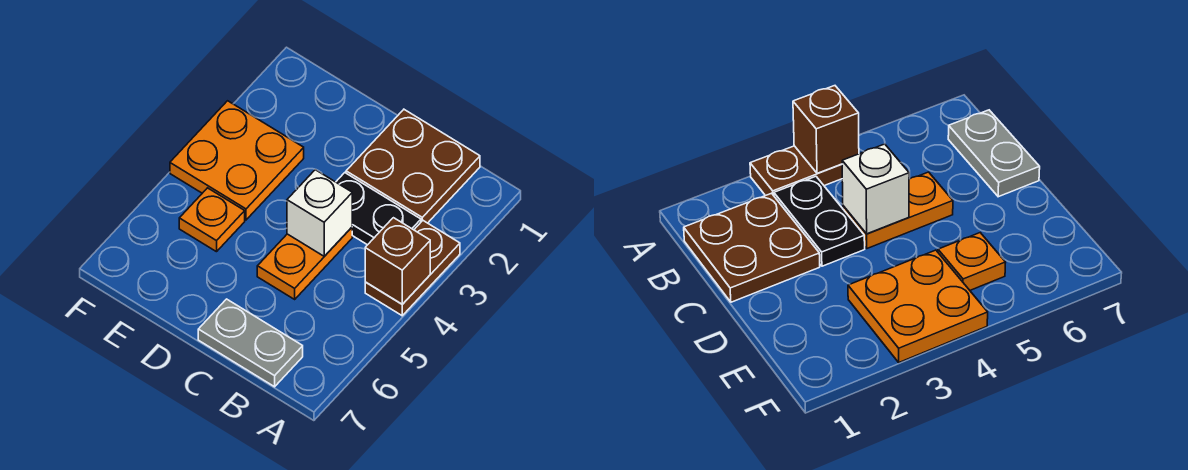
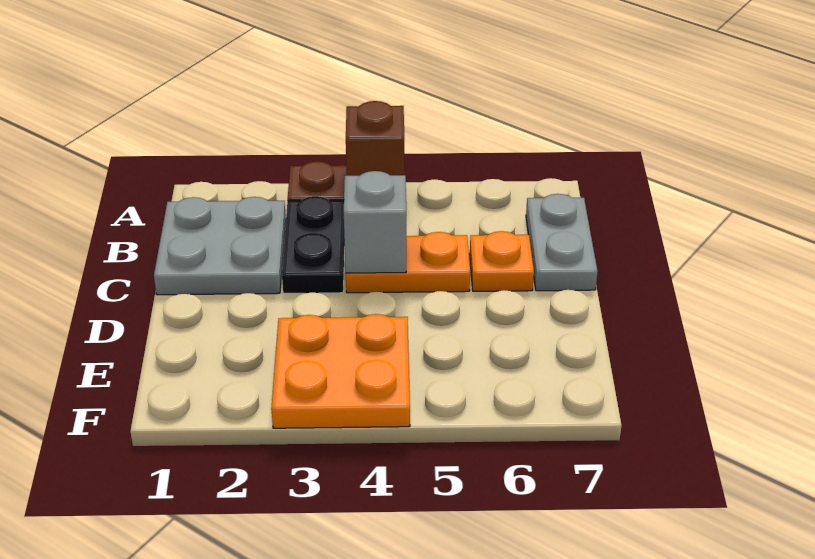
brown 2x2 plate [346,110,480,223] -> grey 2x2 plate [154,197,286,295]
white 1x1 brick [287,170,352,256] -> grey 1x1 brick [344,171,406,273]
orange 1x1 plate [179,188,245,252] -> orange 1x1 plate moved to [470,231,534,291]

